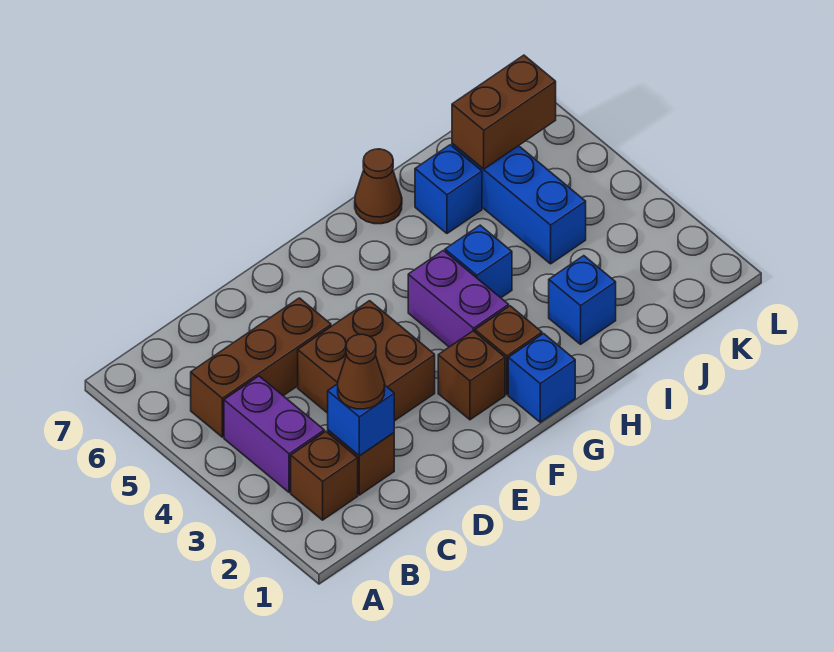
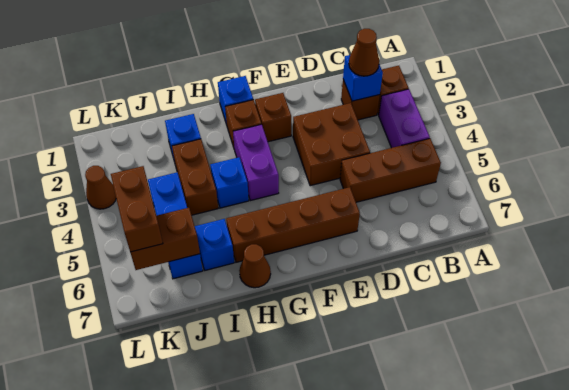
none -> brown 1x4 brick [226,187,360,262]
none -> brown 1x2 brick [172,139,218,215]
none -> brown 1x2 brick [111,166,163,252]
none -> brown 1x1 cone [85,166,116,209]

